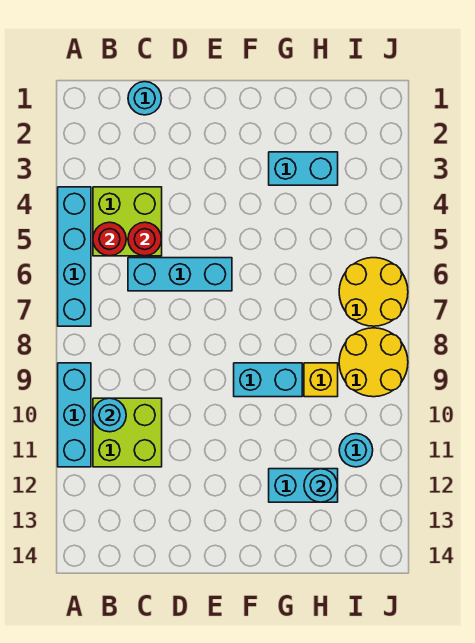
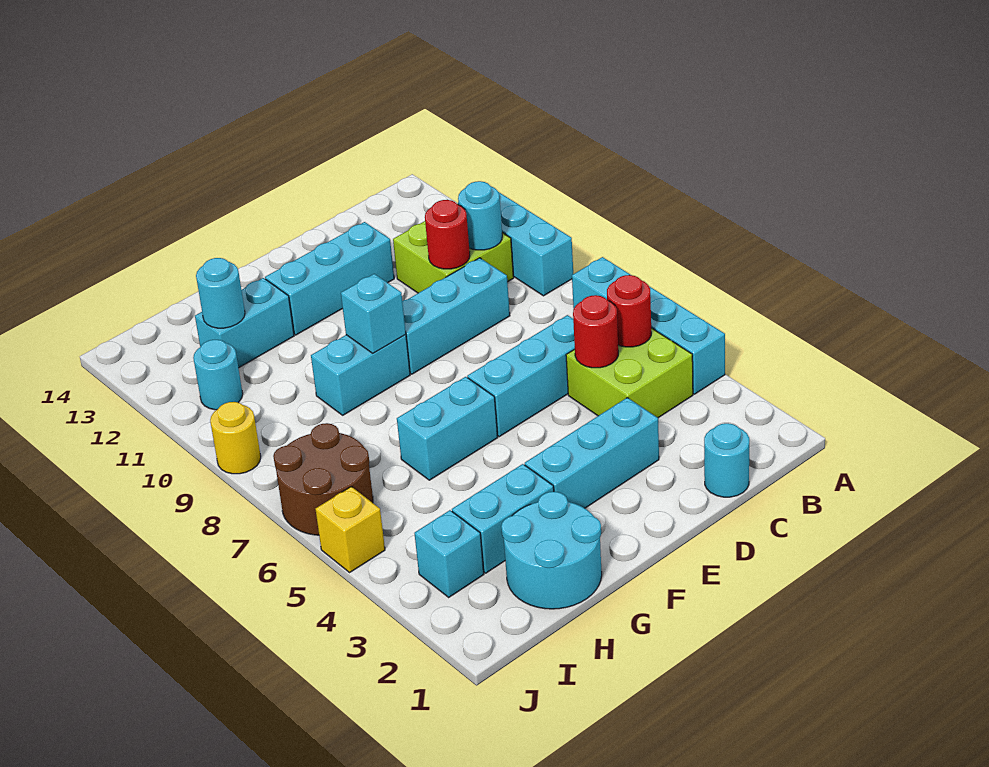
none -> cyan 1x3 brick [402,258,510,374]
none -> red 1x1 round brick [425,200,470,269]
none -> cyan 1x3 brick [525,398,659,508]
none -> cyan 1x3 brick [265,222,394,335]
none -> cyan 1x2 brick [397,377,498,480]
none -> cyan 1x1 brick [341,274,406,353]
none -> cyan 2x2 round brick [501,492,602,609]
yellow 1x1 brick [304,363,338,397] -> yellow 1x1 brick moved to [315,487,385,572]
none -> cyan 1x1 brick [414,510,484,597]
yellow 2x2 round brick [339,258,408,326] -> brown 2x2 round brick [273,423,373,535]
yellow 2x2 round brick [339,328,408,397] -> yellow 1x1 round brick [210,402,261,474]

